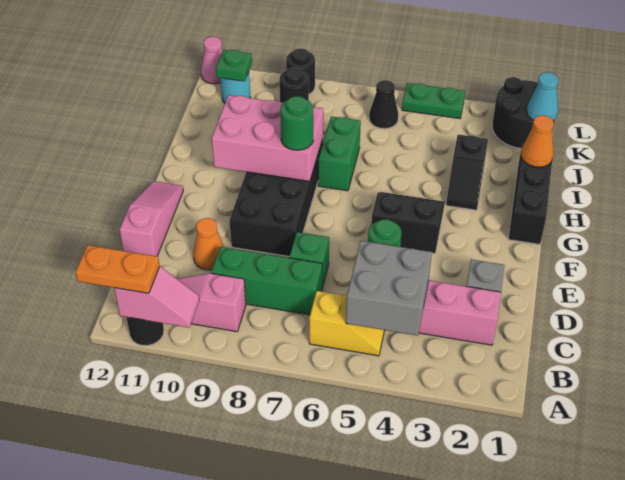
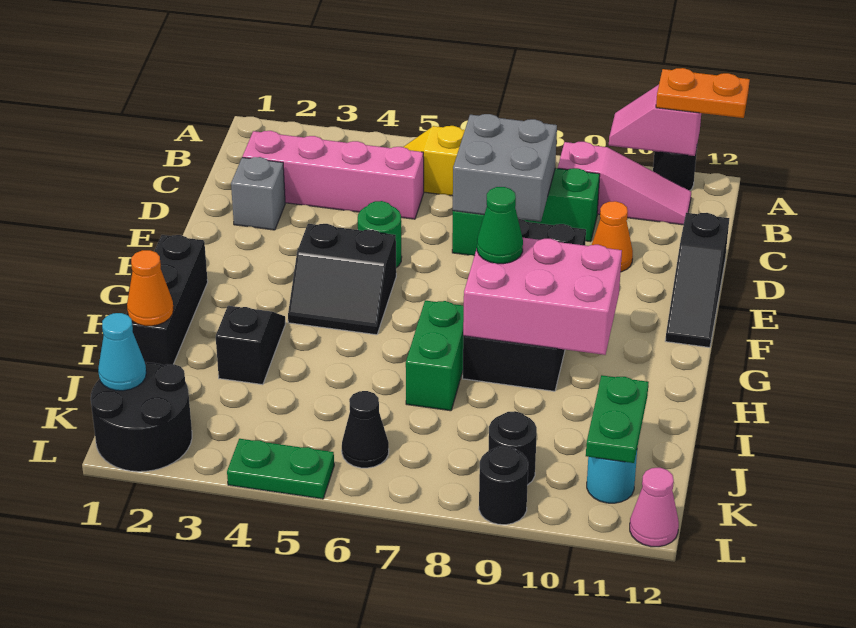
grey 2x2 brick [346,241,432,336] -> grey 2x2 brick moved to [453,114,557,222]
pink 1x3 slope [119,181,183,256] -> black 1x3 slope [665,213,729,347]
green 1x1 round brick [280,96,313,150] -> green 1x1 cone [477,187,523,264]
green 1x1 plate [216,50,252,81] -> green 1x2 plate [586,375,649,463]

